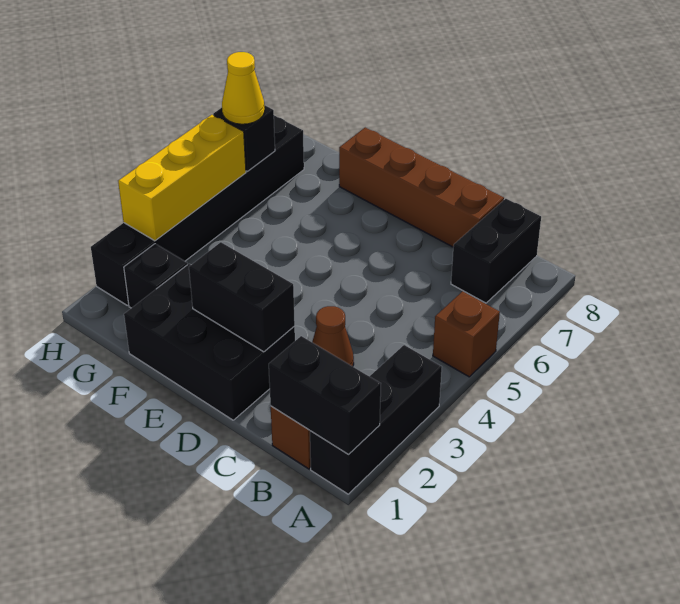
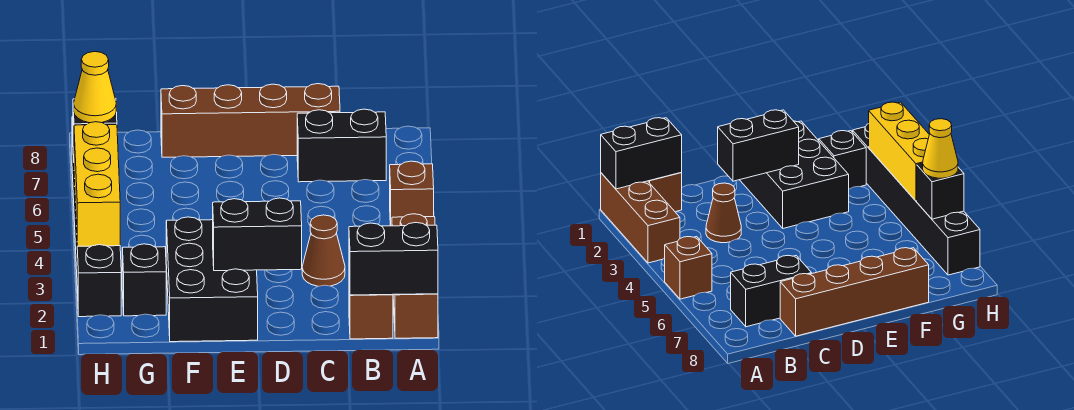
black 1x3 brick [310,345,442,494] -> brown 1x3 brick [392,214,438,338]
black 1x2 brick [451,199,541,303] -> black 1x2 brick turned to [297,109,386,182]
black 2x3 brick [124,264,295,420] -> black 2x3 brick turned to [166,217,258,342]

